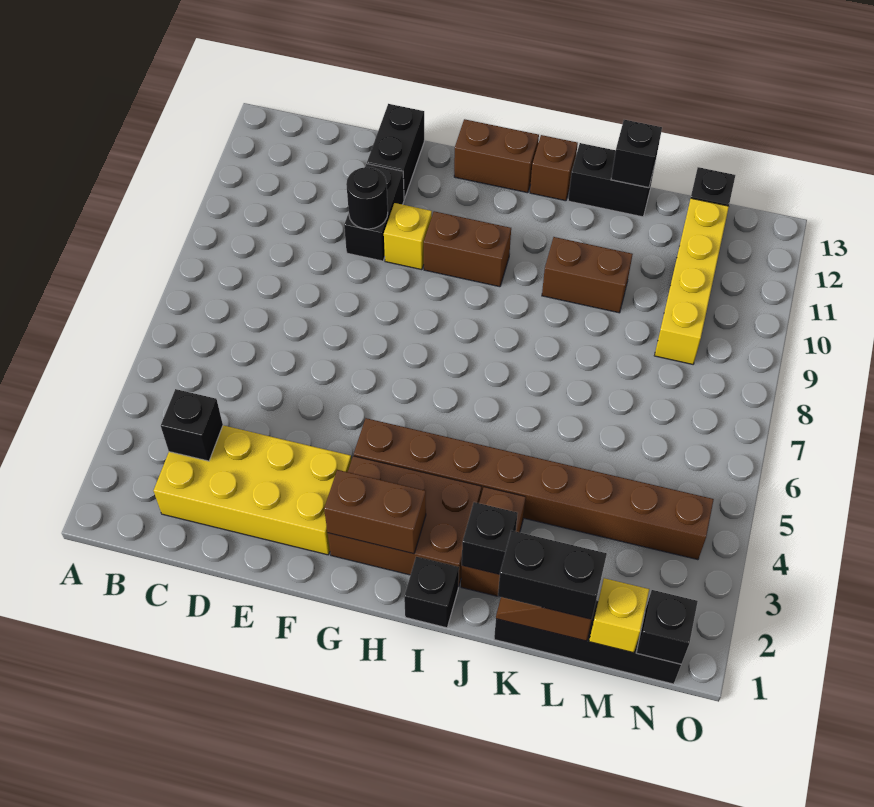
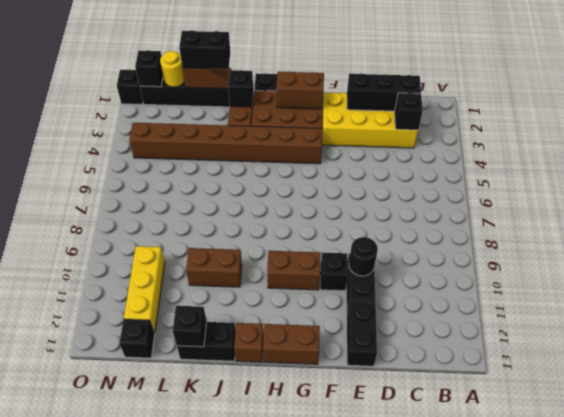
none -> black 1x3 brick [347,74,421,111]
yellow 1x1 brick [384,203,432,270] -> black 1x1 brick [320,253,348,291]
yellow 1x1 brick [589,578,649,653] -> yellow 1x1 round brick [160,51,184,87]
yellow 1x4 brick [654,198,729,364] -> yellow 1x3 brick [124,246,165,333]
none -> black 1x1 brick [117,69,143,104]

